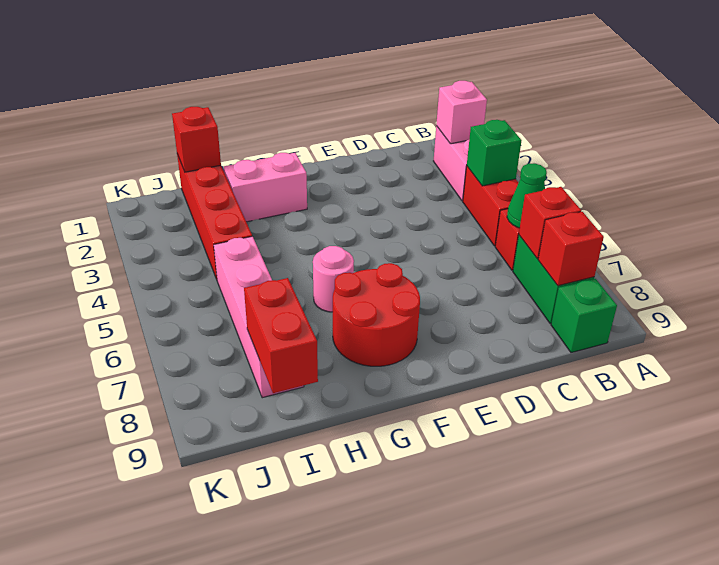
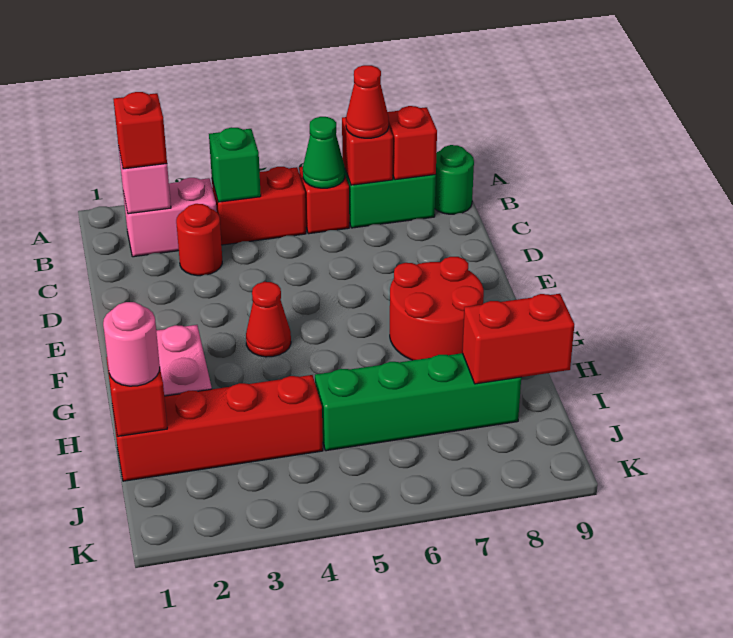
none -> red 1x1 brick [114,92,167,169]
none -> red 1x1 cone [346,65,389,138]
green 1x1 brick [551,279,617,353] -> green 1x1 round brick [435,145,474,214]
none -> red 1x1 round brick [176,204,222,276]
none -> red 1x1 cone [246,282,291,357]
pink 1x1 round brick [313,246,354,312] -> pink 1x1 round brick moved to [103,302,160,386]
pink 1x4 brick [214,236,304,398] -> green 1x4 brick [315,353,521,451]

